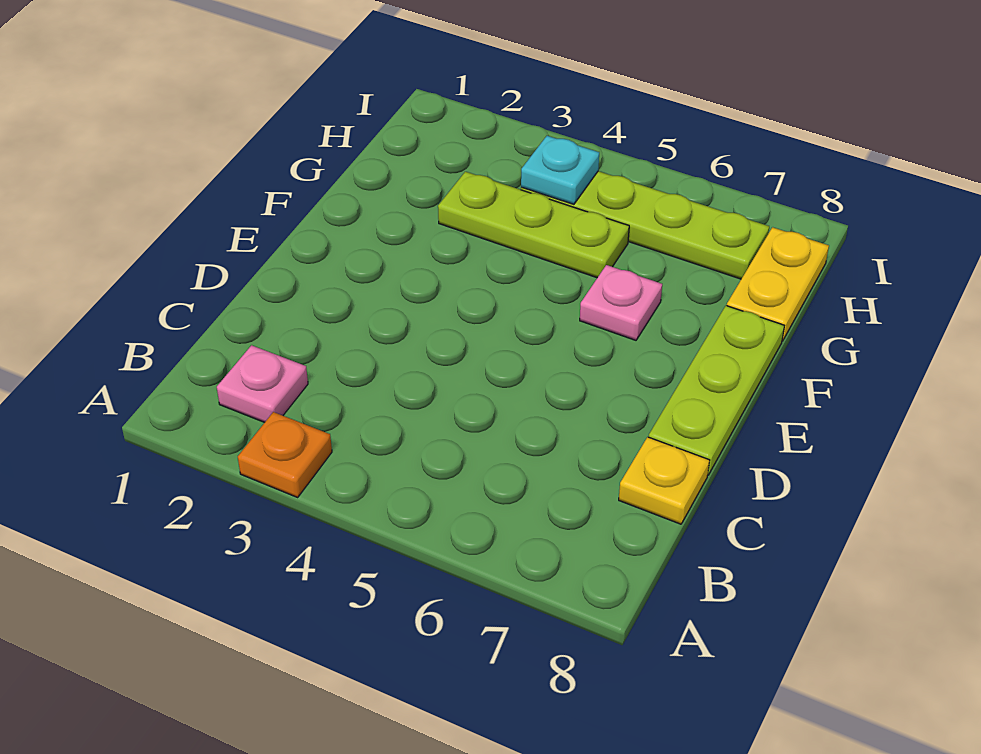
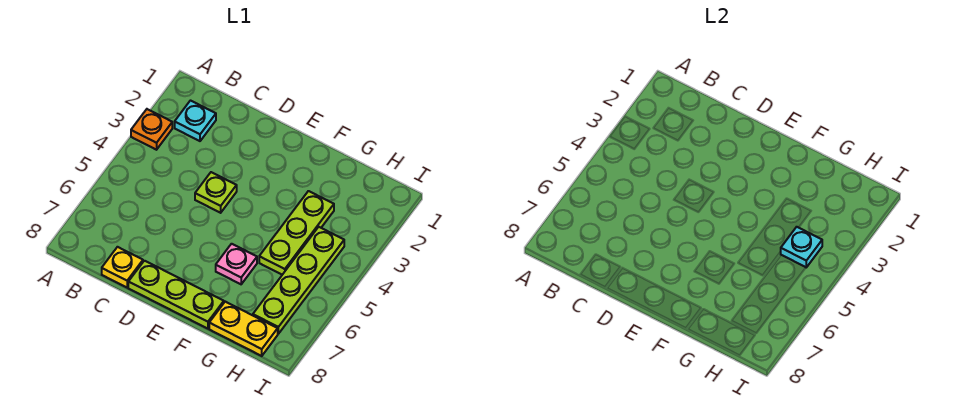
pink 1x1 plate [217,345,308,422] -> cyan 1x1 plate [175,101,216,141]
none -> lime 1x1 plate [195,172,237,213]

